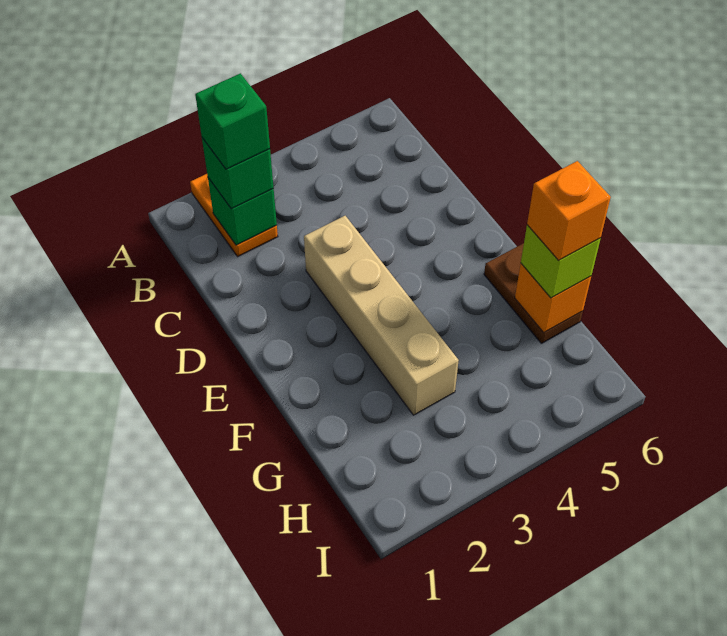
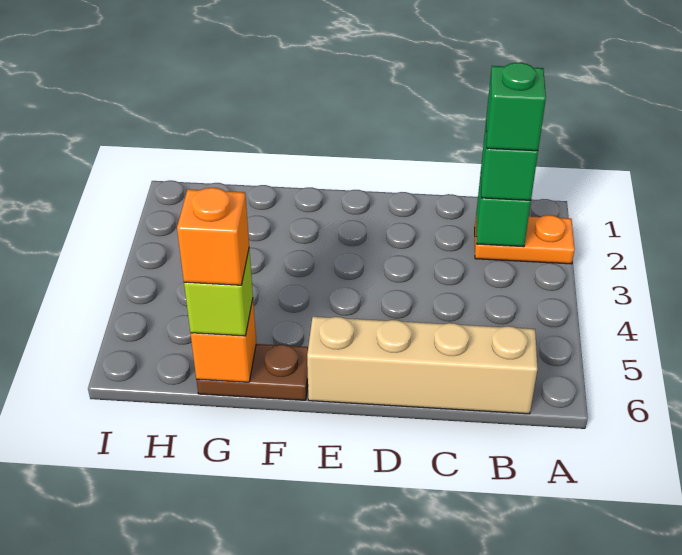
tan 1x4 brick [304,216,459,415] -> tan 1x4 brick moved to [307,317,538,414]

